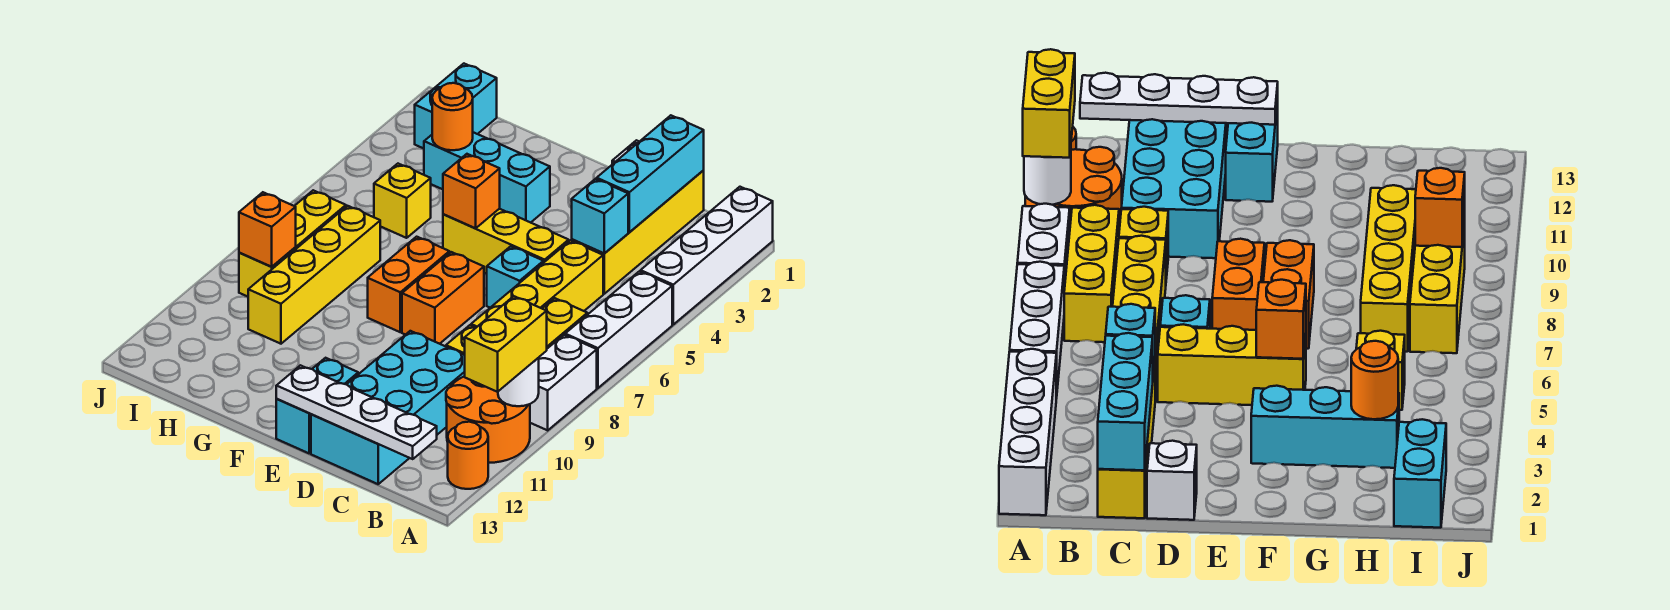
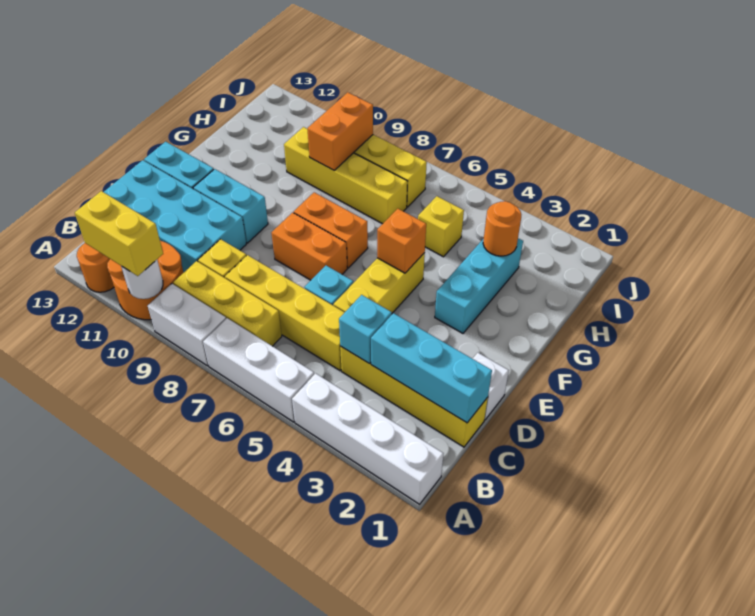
white 1x4 plate [276,365,437,459] -> none
cyan 1x2 brick [415,64,497,149] -> cyan 1x2 brick moved to [193,169,268,243]
orange 1x1 brick [239,192,296,267] -> orange 1x2 brick [307,92,373,170]

